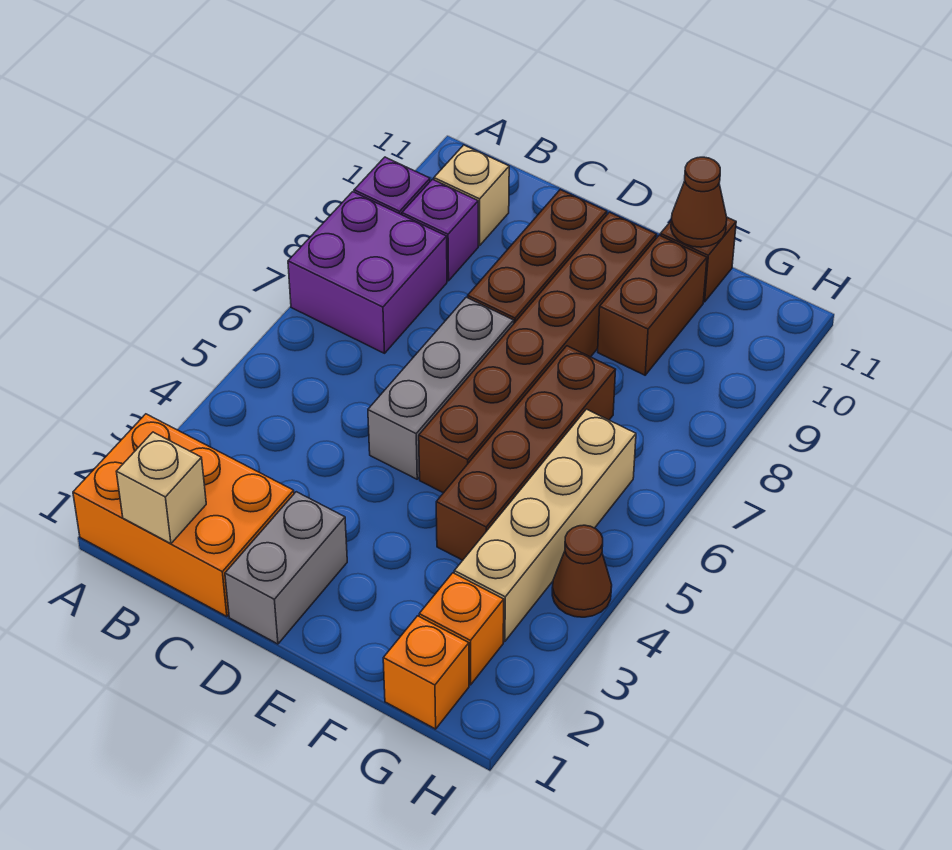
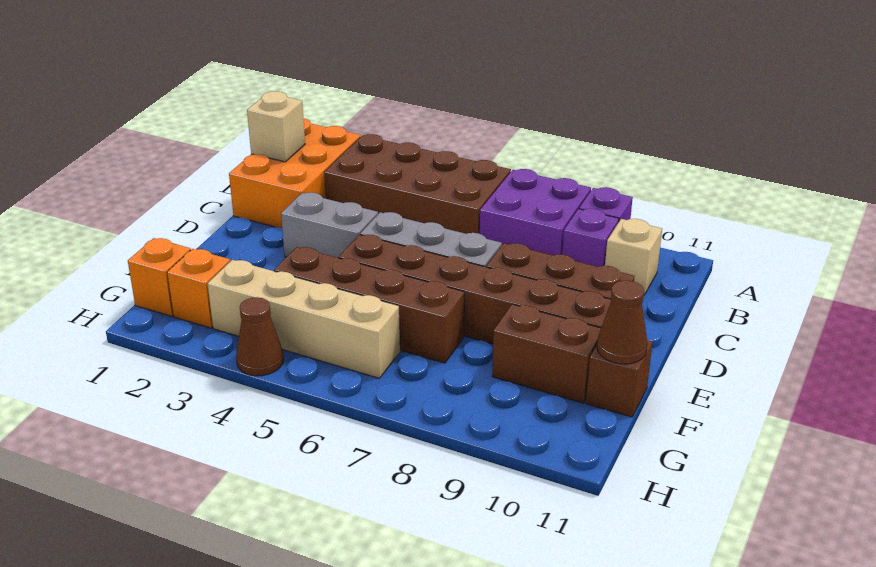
none -> brown 2x4 brick [324,134,511,234]
grey 1x2 brick [225,492,347,644] -> grey 1x2 brick moved to [281,192,378,258]

